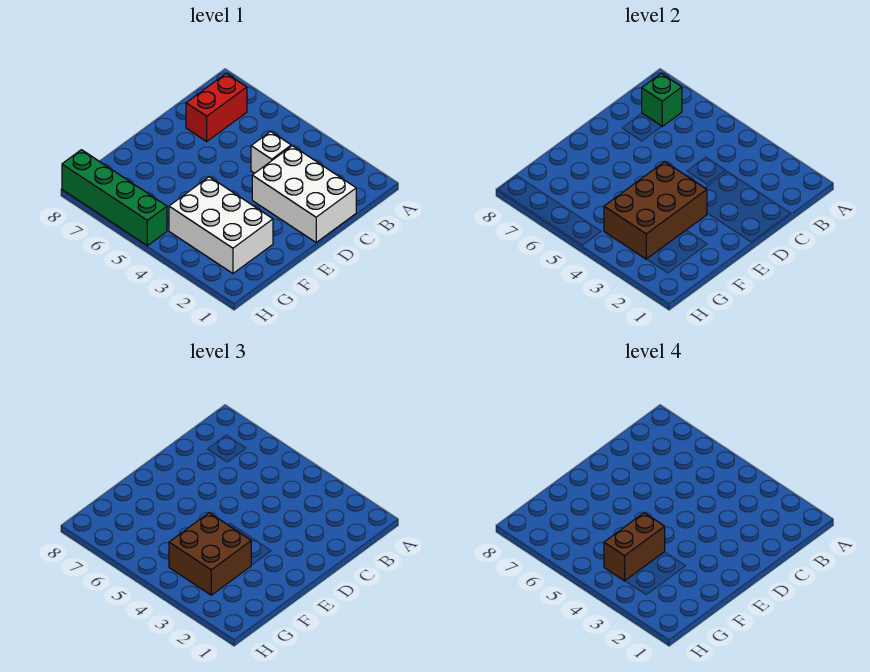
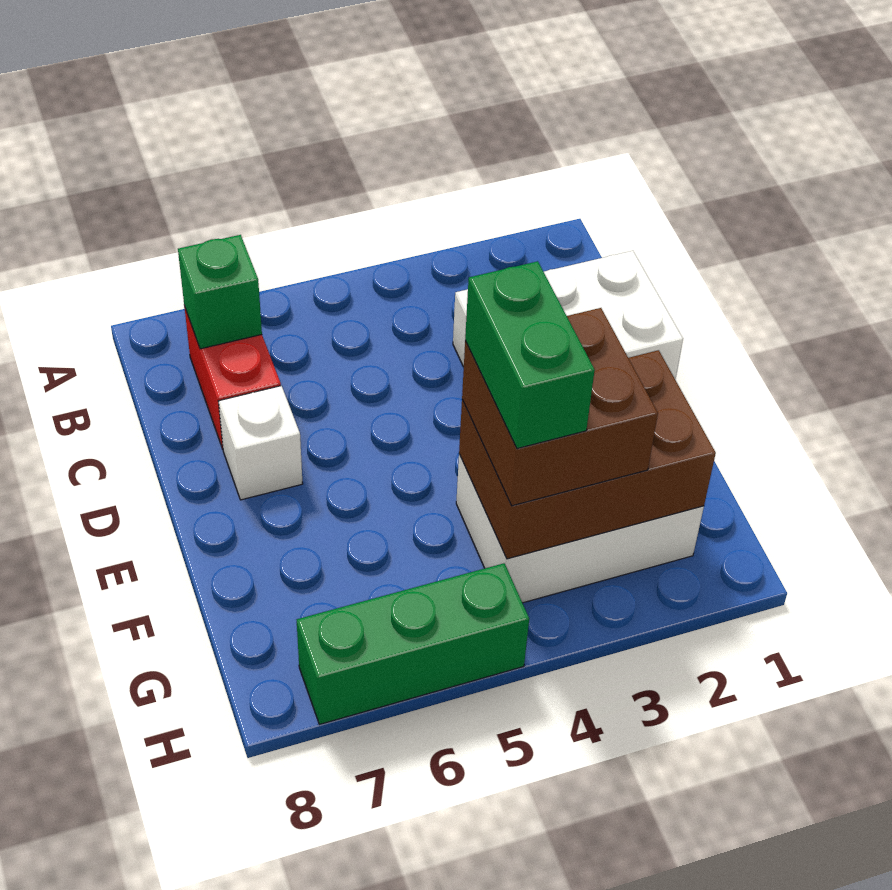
white 1x1 brick [251,131,291,173] -> white 1x1 brick moved to [219,386,303,500]
brown 2x3 brick [604,162,707,259] -> brown 2x3 brick turned to [459,350,716,559]
brown 1x2 brick [604,513,665,581] -> green 1x2 brick [465,261,595,449]
green 1x4 brick [62,150,167,246] -> green 1x3 brick [297,563,529,724]

